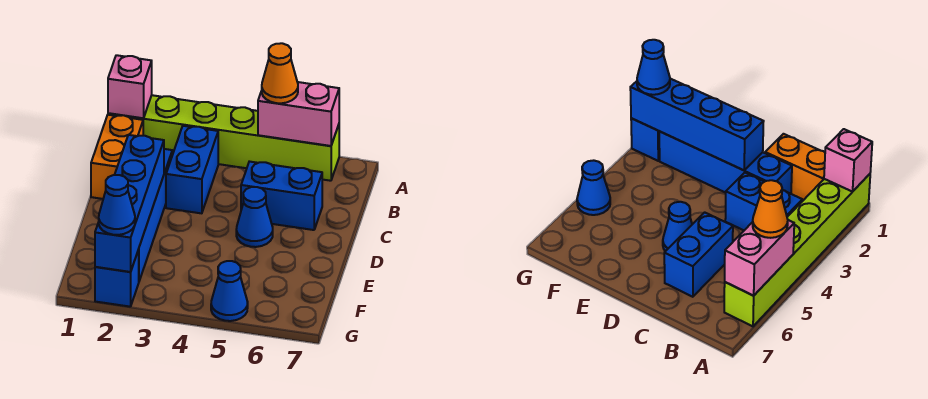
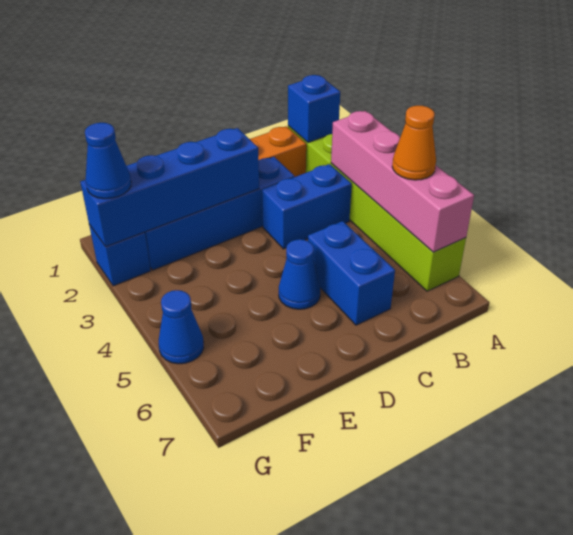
pink 1x1 brick [108,55,152,118] -> blue 1x1 brick [288,75,340,142]
pink 1x2 brick [258,82,339,146] -> pink 1x4 brick [331,111,474,252]

